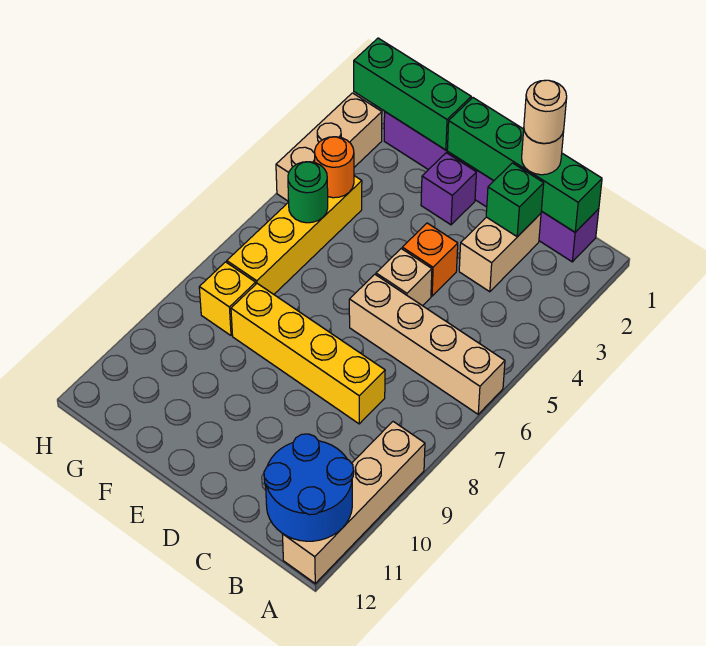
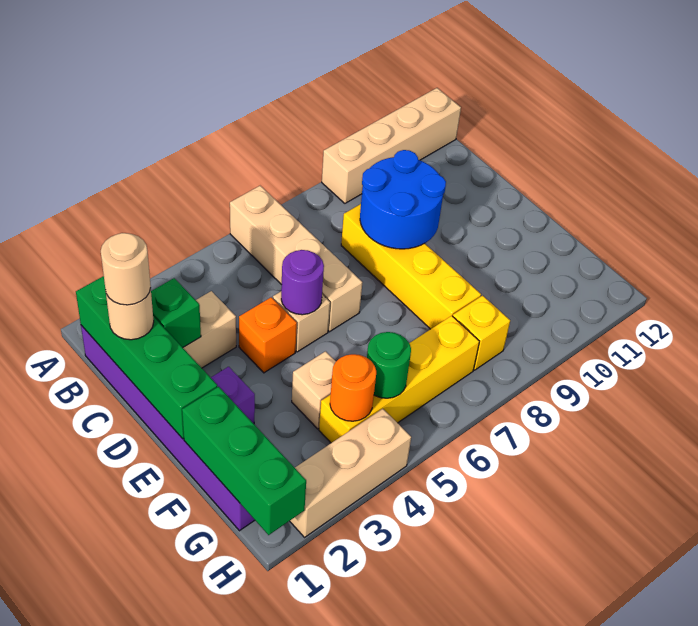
blue 2x2 round brick [264,434,354,541] -> blue 2x2 round brick moved to [360,150,446,249]
none -> purple 1x1 round brick [281,250,324,315]
none -> tan 1x1 brick [292,351,336,429]

